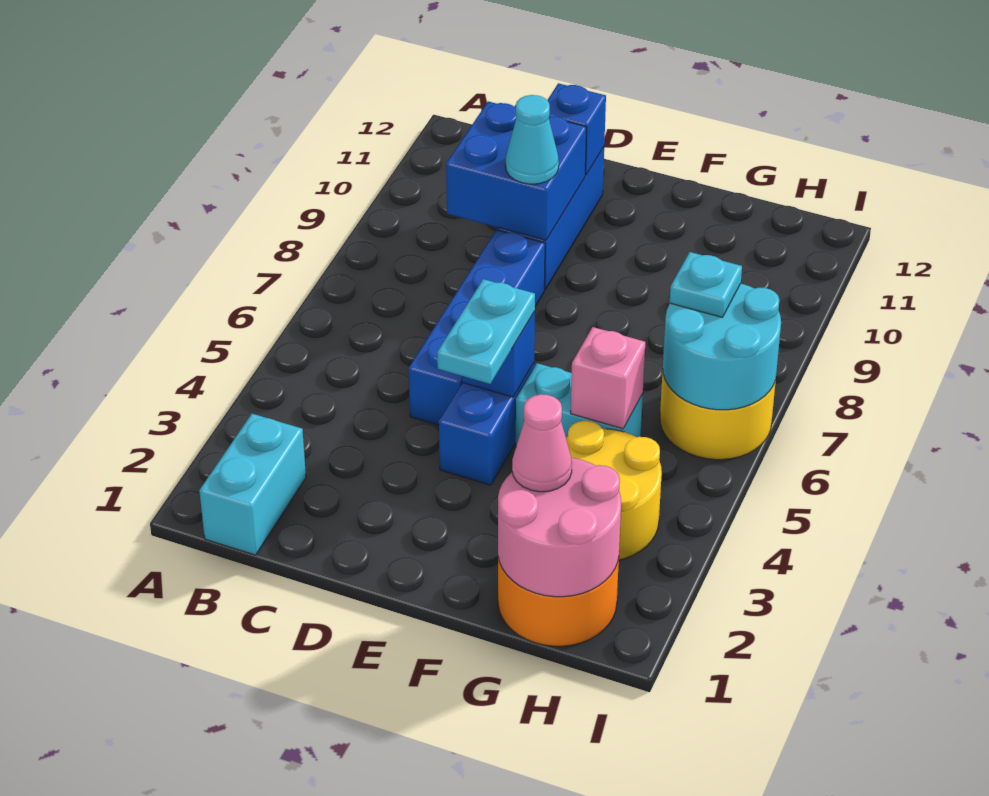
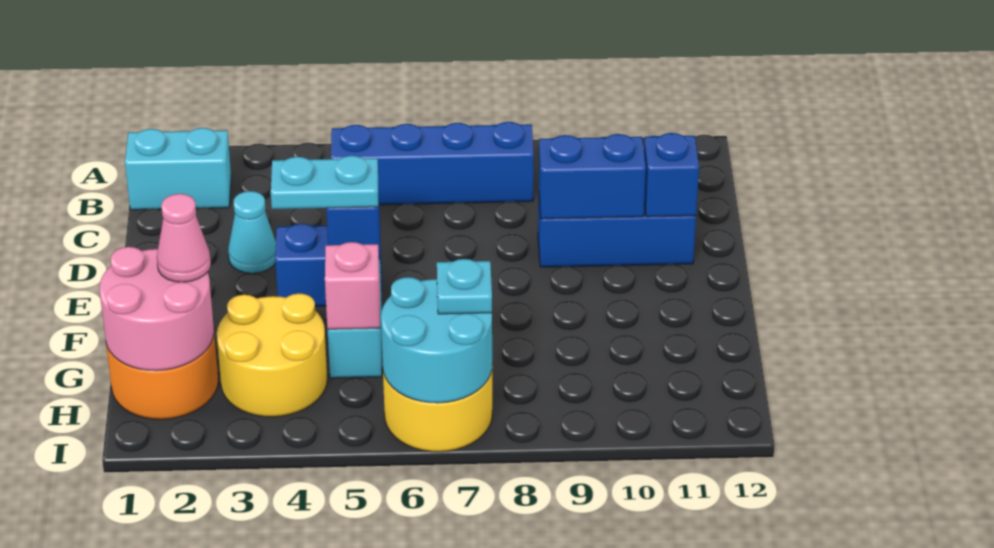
blue 2x2 brick [446,101,586,240] -> blue 1x2 brick [539,134,646,219]
blue 1x4 brick [409,230,545,425] -> blue 1x4 brick moved to [331,122,534,205]
cyan 1x1 cone [506,95,559,184] -> cyan 1x1 cone moved to [228,191,276,273]

